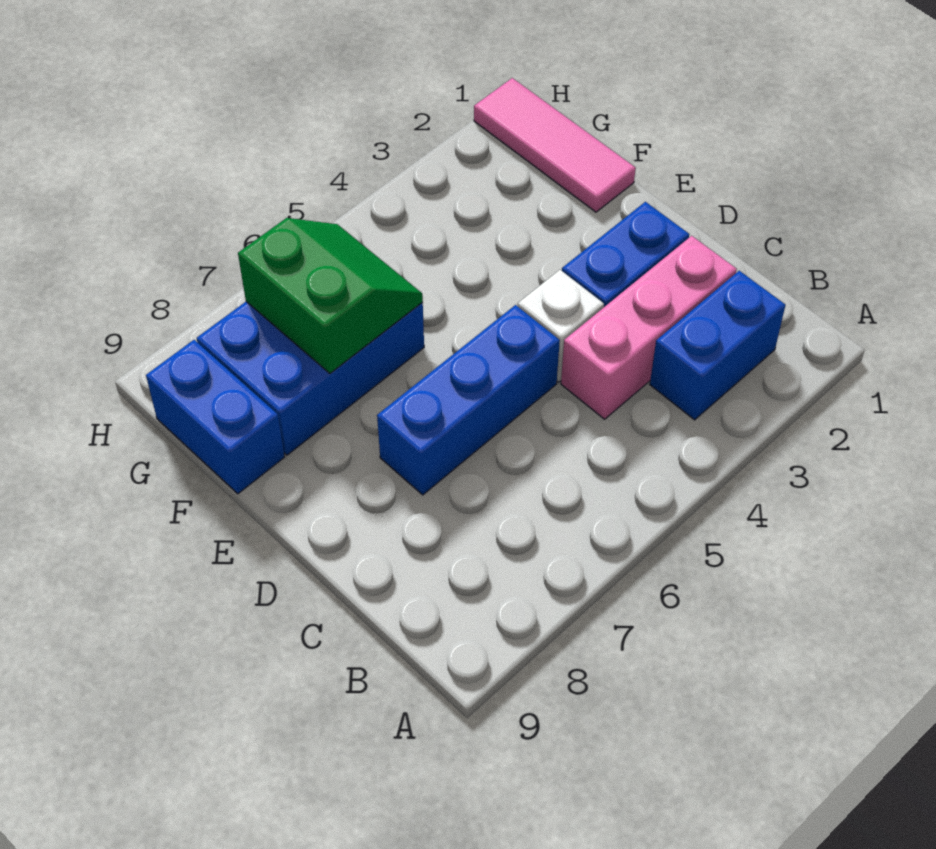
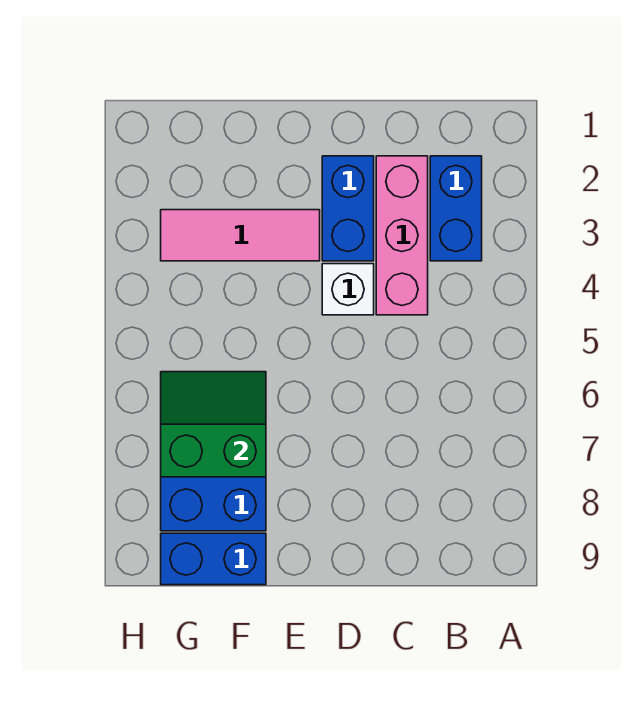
blue 1x3 brick [377,305,560,495] -> none
pink 1x3 tile [474,78,636,212] -> pink 1x3 tile moved to [161,210,320,261]

